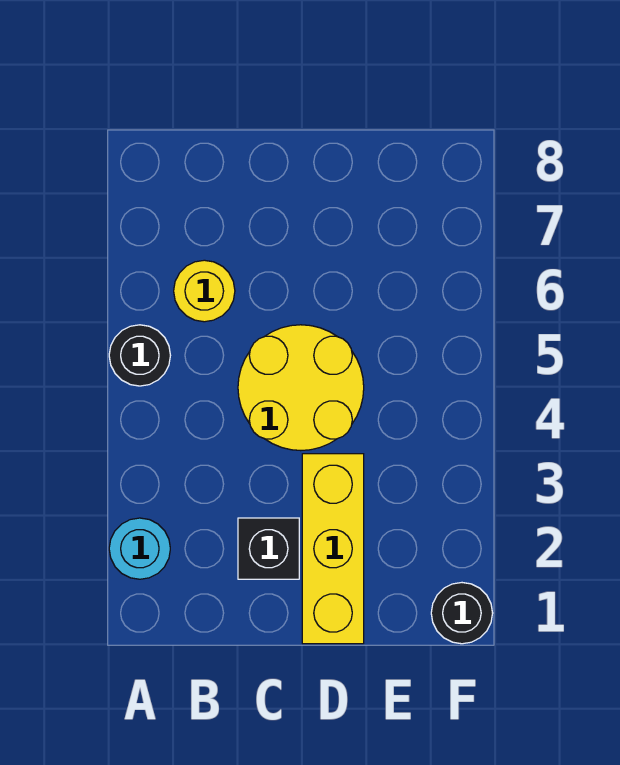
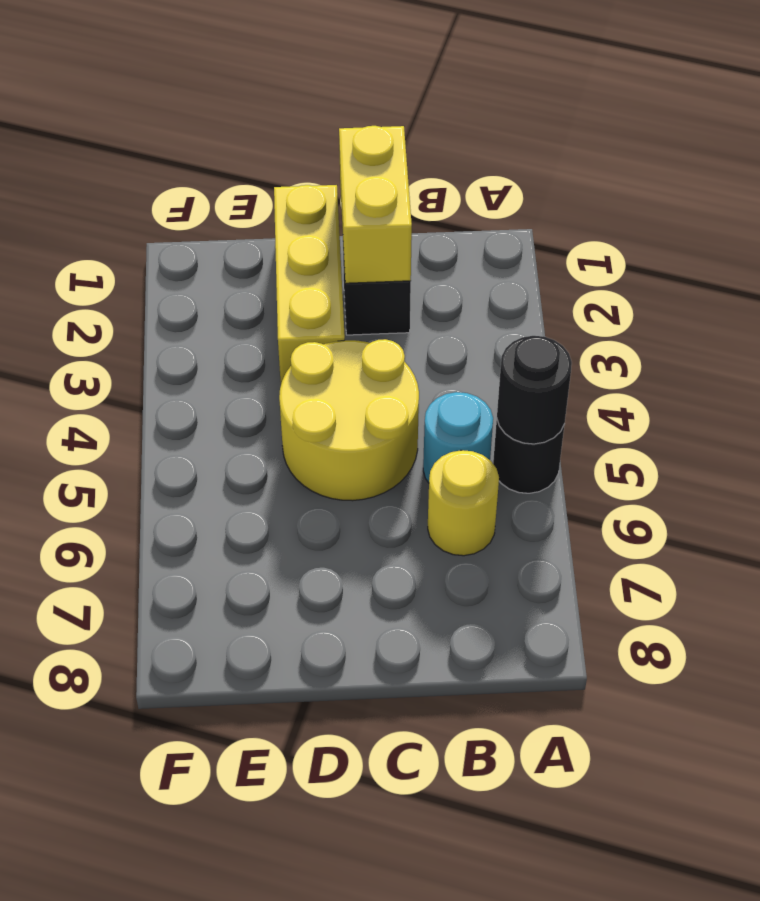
cyan 1x1 round brick [109,518,170,579] -> cyan 1x1 round brick moved to [423,392,493,483]
none -> yellow 1x2 brick [339,126,412,283]
black 1x1 round brick [431,583,493,644] -> black 1x1 round brick moved to [497,336,572,444]

